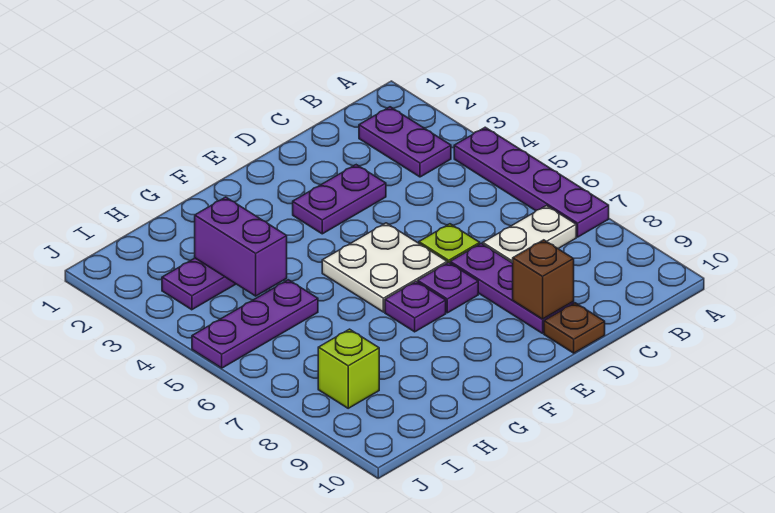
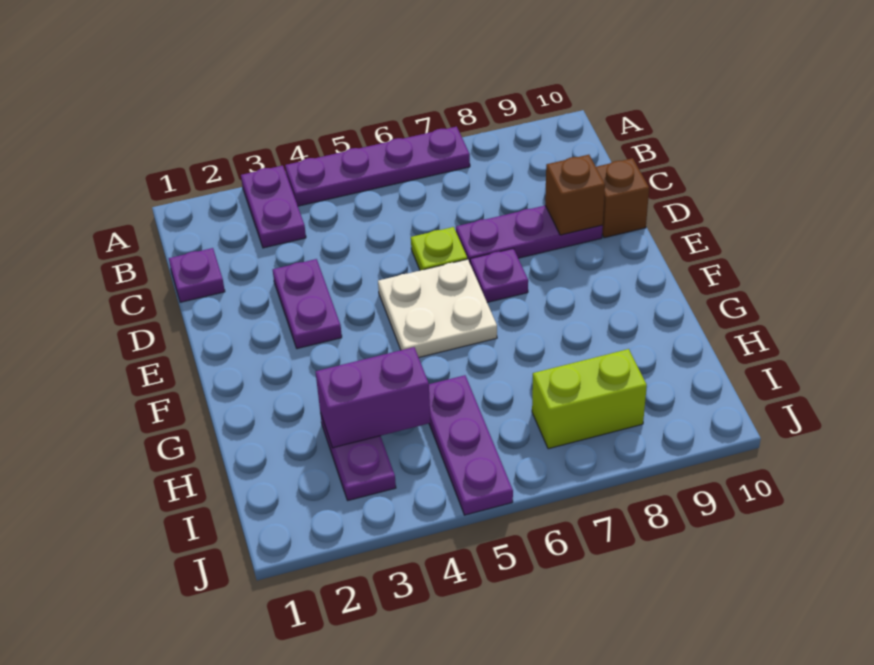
purple 1x2 plate [359,107,451,177] -> purple 1x2 plate turned to [241,166,306,248]
white 1x2 plate [483,206,576,263] -> none
brown 1x1 plate [544,303,605,353] -> brown 1x1 brick [596,158,649,238]
purple 1x1 plate [385,282,446,332] -> purple 1x1 plate moved to [169,248,225,302]
lime 1x1 brick [318,329,379,408] -> lime 1x2 brick [532,349,647,449]

